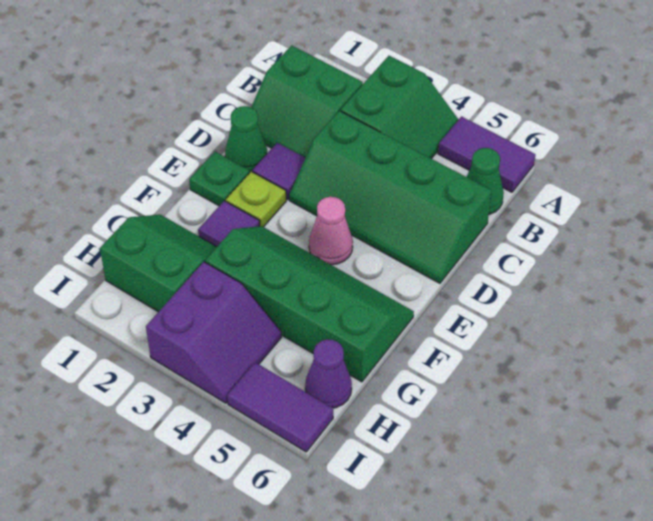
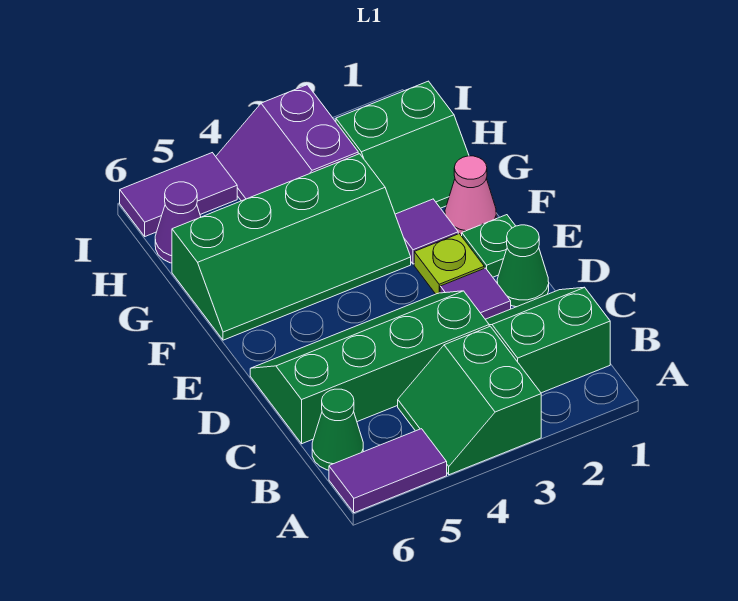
pink 1x1 cone [309,197,353,265] -> pink 1x1 cone moved to [445,156,496,236]

